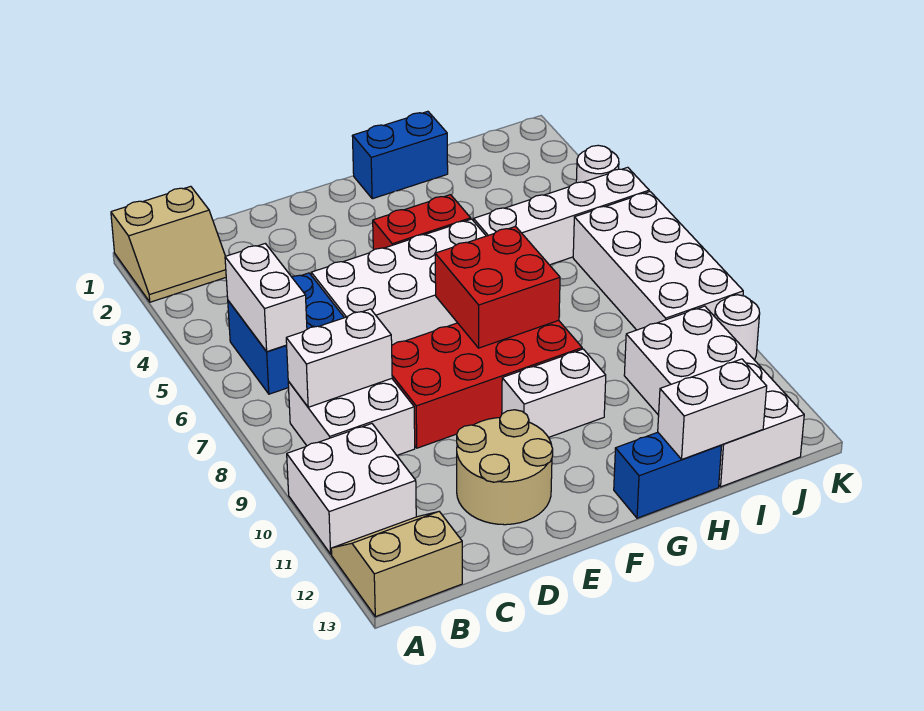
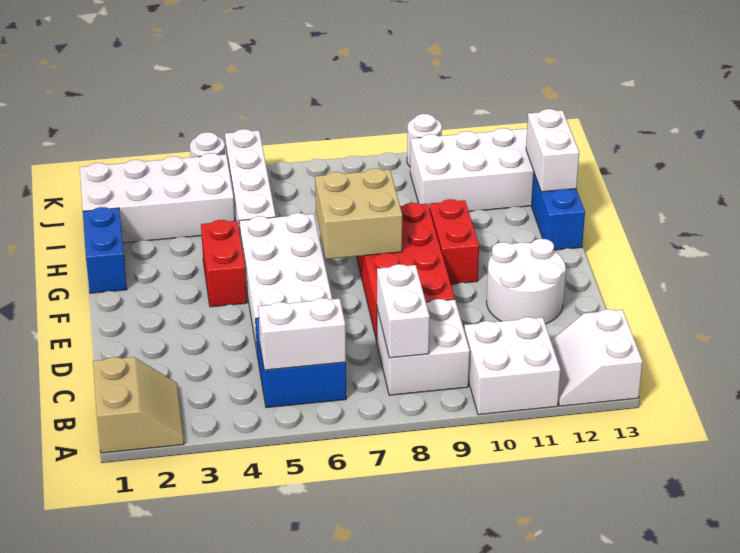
tan 2x2 slope [331,512,462,617] -> white 2x2 slope [551,309,643,406]
tan 2x2 round brick [457,410,553,525] -> white 2x2 round brick [486,239,566,324]
red 2x2 brick [435,226,560,348] -> tan 2x2 brick [315,169,402,259]
white 1x2 brick [502,349,606,437] -> red 1x2 brick [429,199,479,284]
white 2x4 brick [573,192,743,330] -> white 2x4 brick moved to [80,153,235,243]

